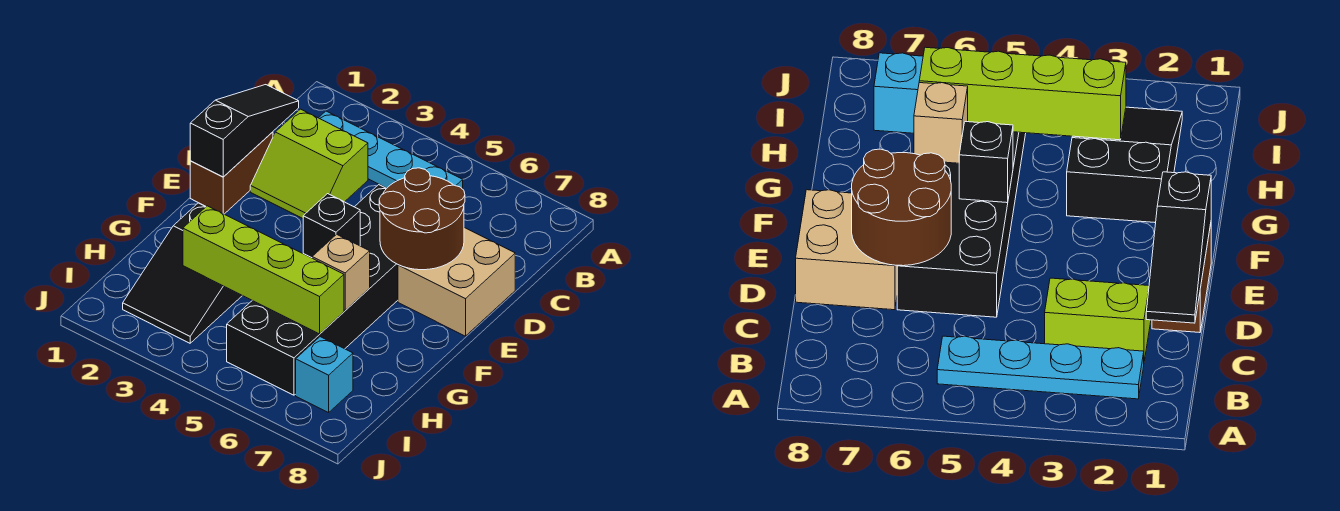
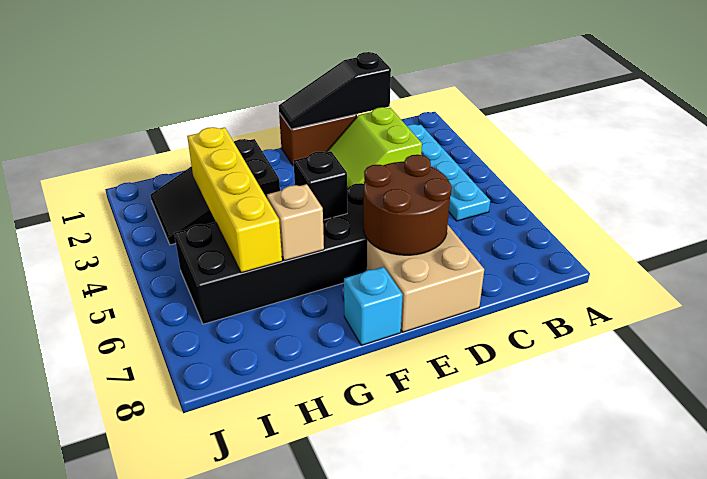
black 1x3 slope [190,85,299,177] -> black 1x3 slope turned to [279,52,391,129]
lime 1x4 brick [183,206,344,334] -> yellow 1x4 brick [187,127,282,273]
cyan 1x1 brick [296,337,353,413] -> cyan 1x1 brick moved to [344,267,403,345]

